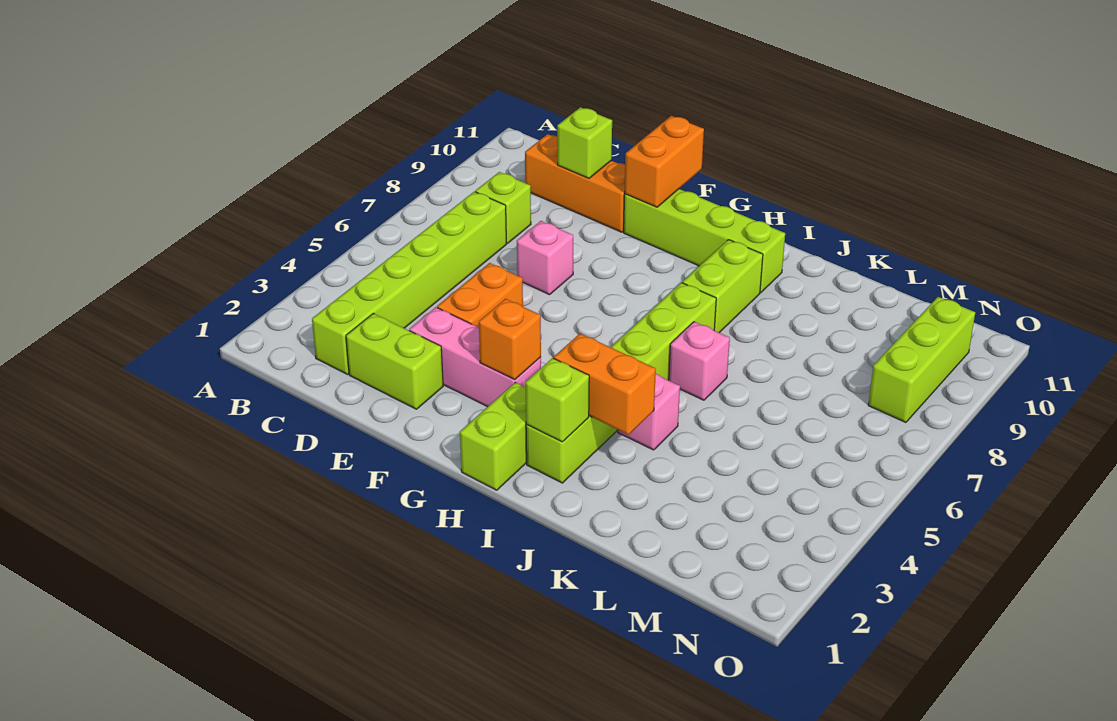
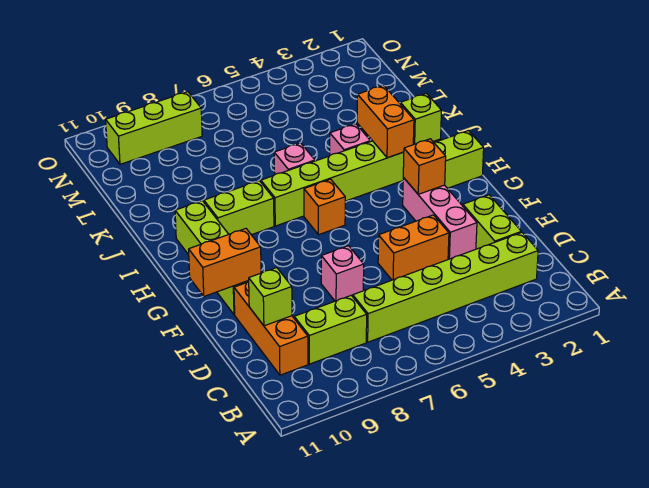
lime 1x1 brick [475,172,531,243] -> lime 1x2 brick [294,295,367,364]
none -> orange 1x1 brick [304,179,345,235]

